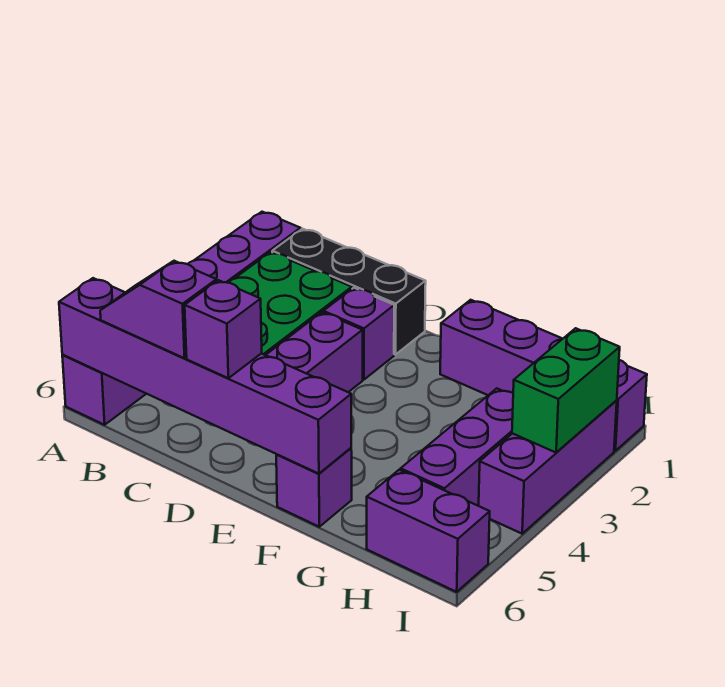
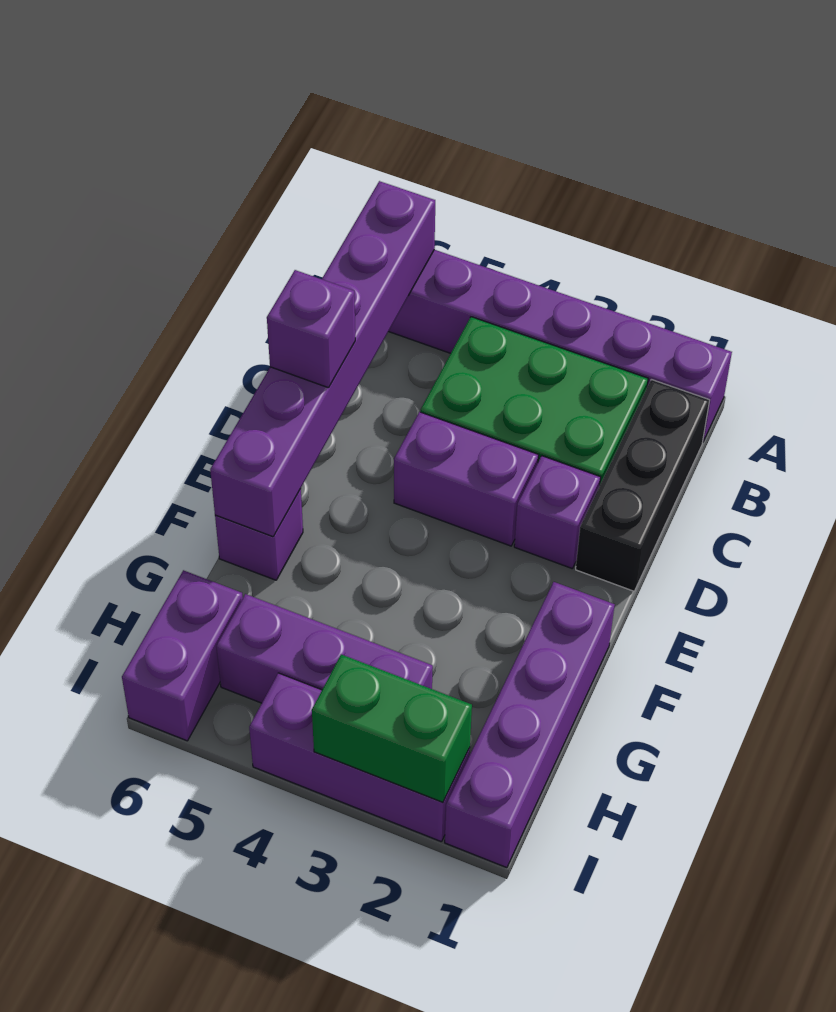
purple 1x2 slope [100,261,216,358] -> none

